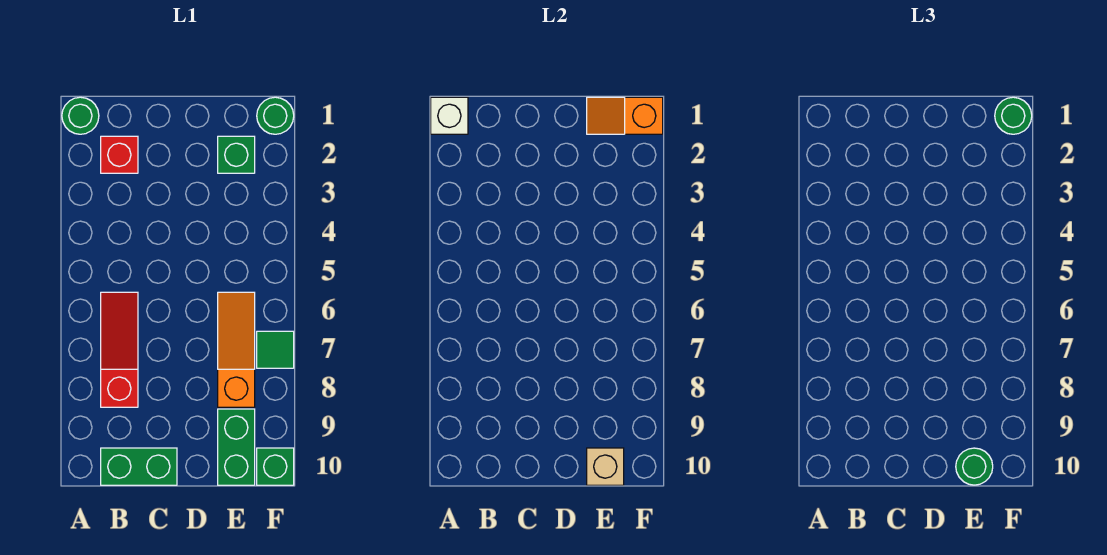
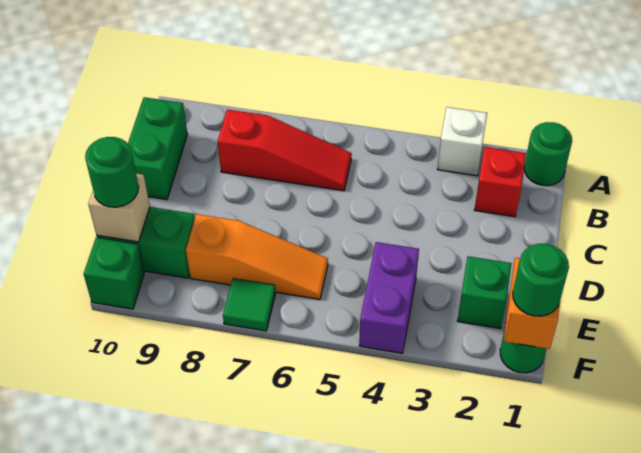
white 1x1 brick [431,97,468,134] -> white 1x1 brick moved to [437,107,487,176]
none -> purple 1x2 brick [359,242,419,353]

